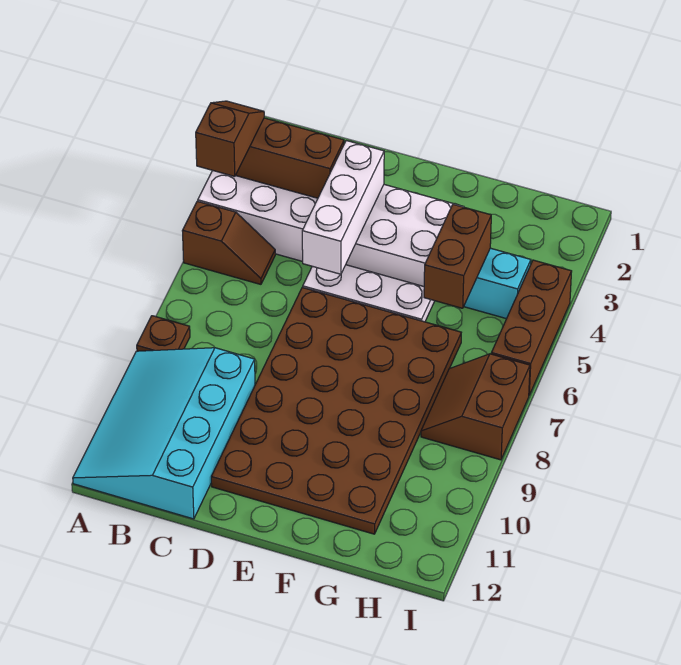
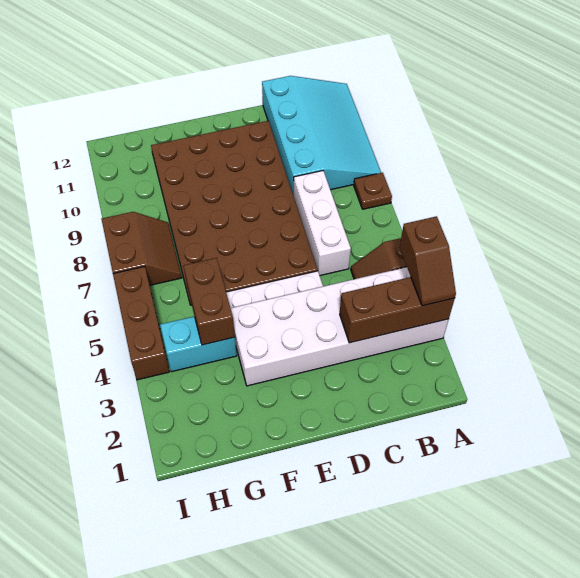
white 1x3 brick [302,141,384,274] -> white 1x3 brick moved to [294,171,351,275]

